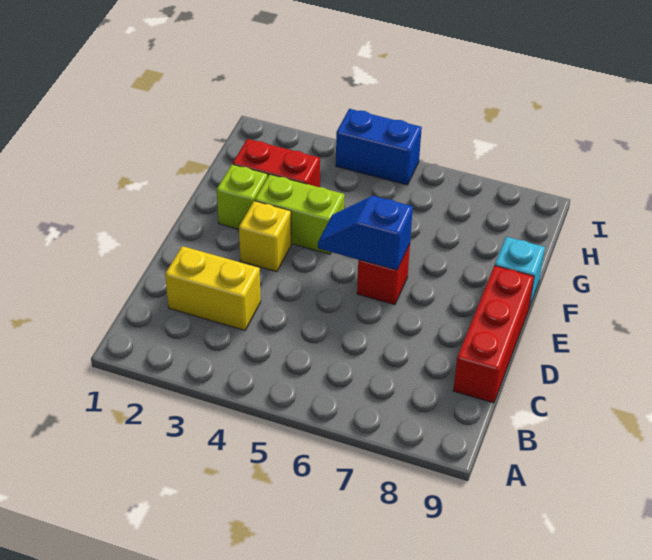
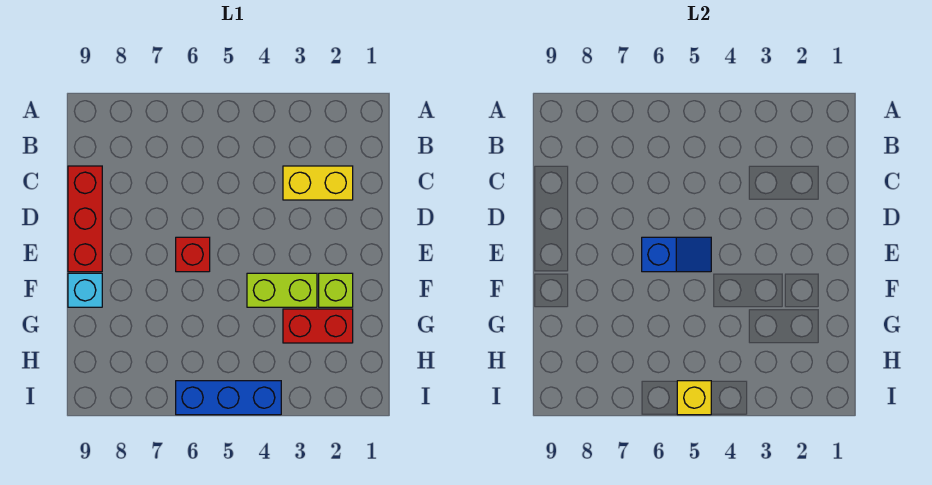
yellow 1x1 brick [239,201,291,272] -> yellow 1x1 brick moved to [677,381,711,415]
blue 1x2 brick [336,109,422,185] -> blue 1x3 brick [176,381,281,415]

